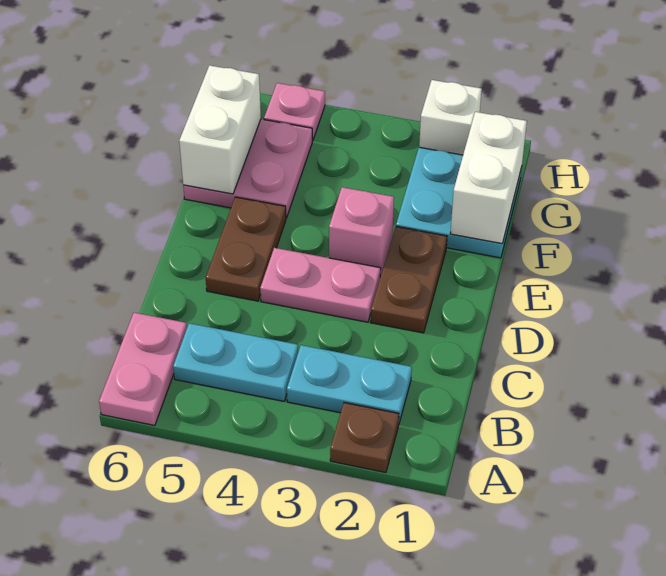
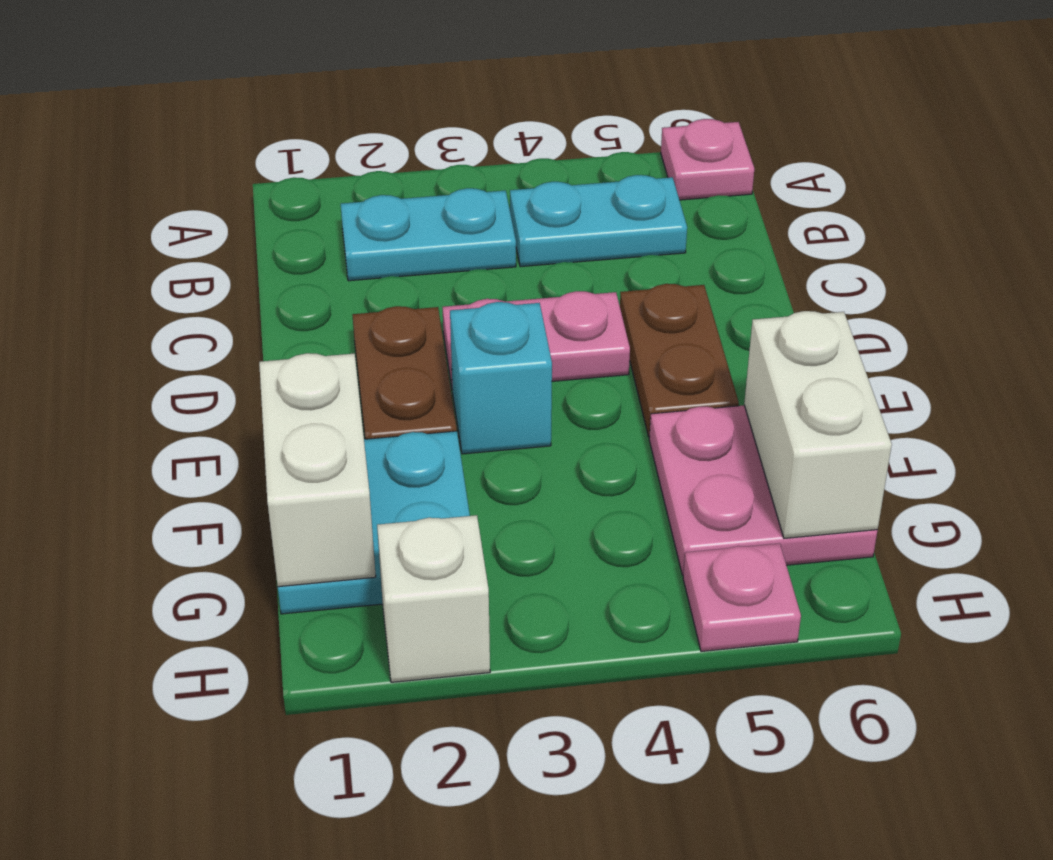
brown 1x1 plate [330,403,399,473] -> none
pink 1x2 plate [99,313,187,426] -> pink 1x1 plate [661,119,754,200]
pink 1x1 brick [329,187,394,277] -> cyan 1x1 brick [450,302,552,454]

